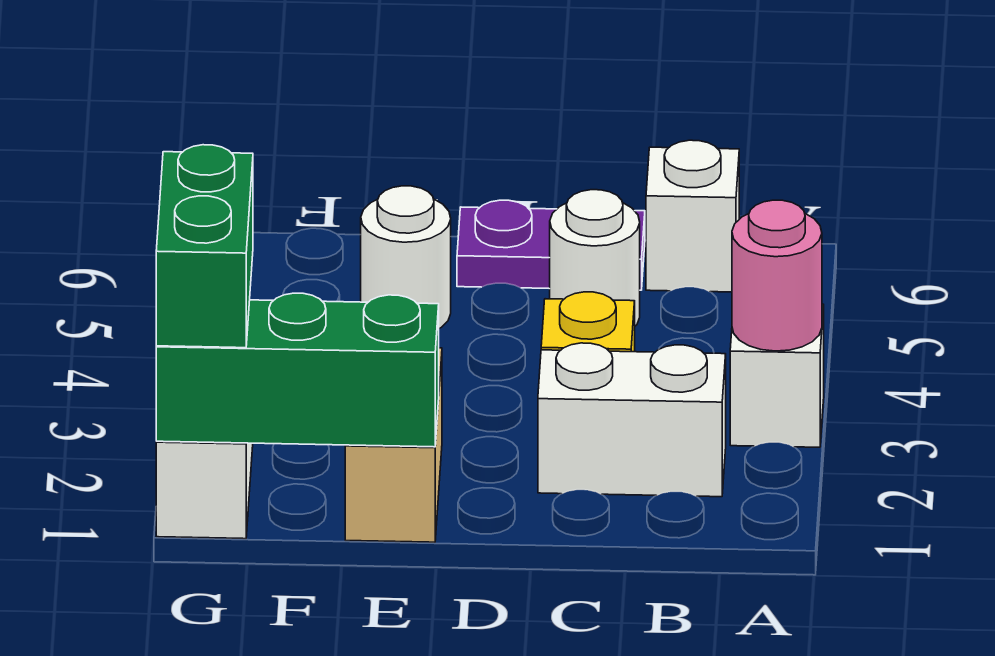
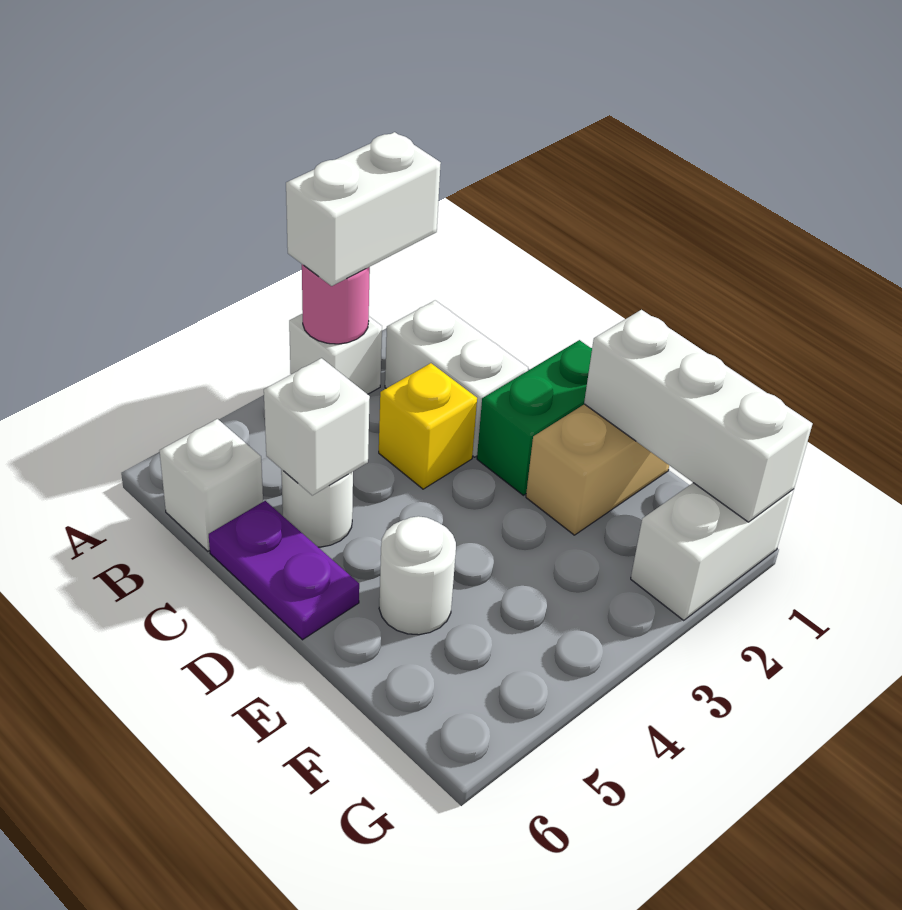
none -> white 1x2 brick [286,132,441,286]
none -> white 1x1 brick [264,358,370,495]
green 1x3 brick [156,293,439,447] -> white 1x3 brick [584,310,812,522]
green 1x2 brick [156,145,253,348] -> green 1x2 brick moved to [477,340,592,495]

